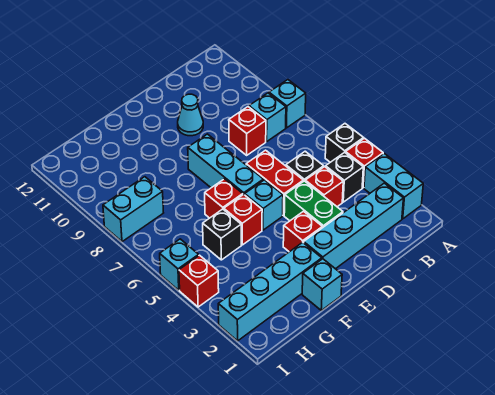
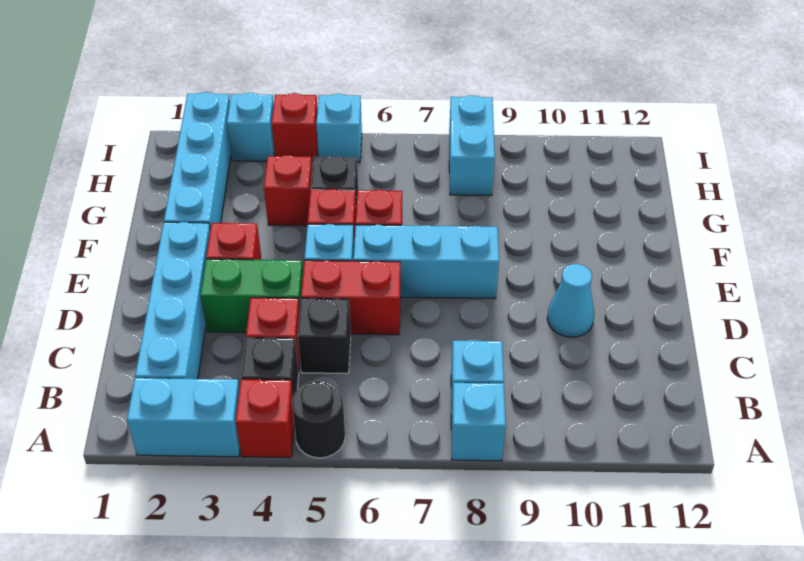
black 1x1 brick [325,124,364,162] -> black 1x1 round brick [292,381,345,458]
red 1x1 brick [229,107,266,155] -> red 1x1 brick moved to [264,155,312,226]
cyan 1x1 brick [302,259,342,310] -> cyan 1x1 brick moved to [227,93,274,161]

